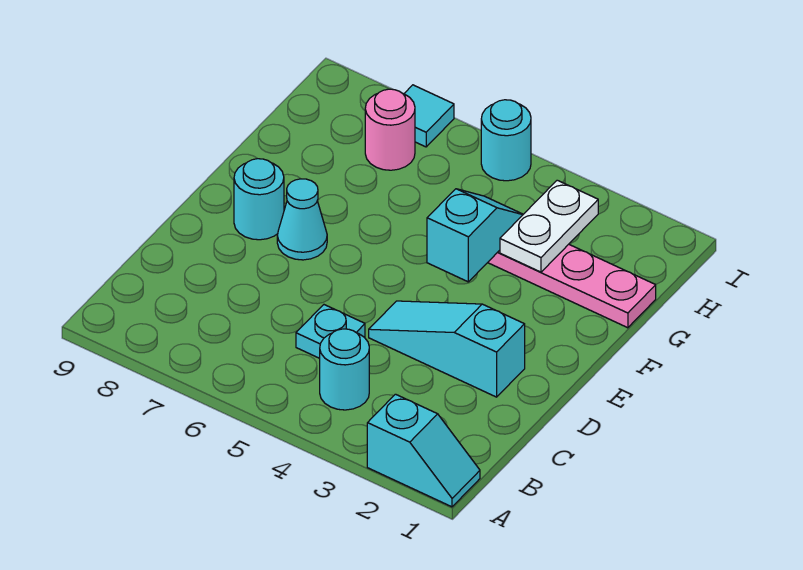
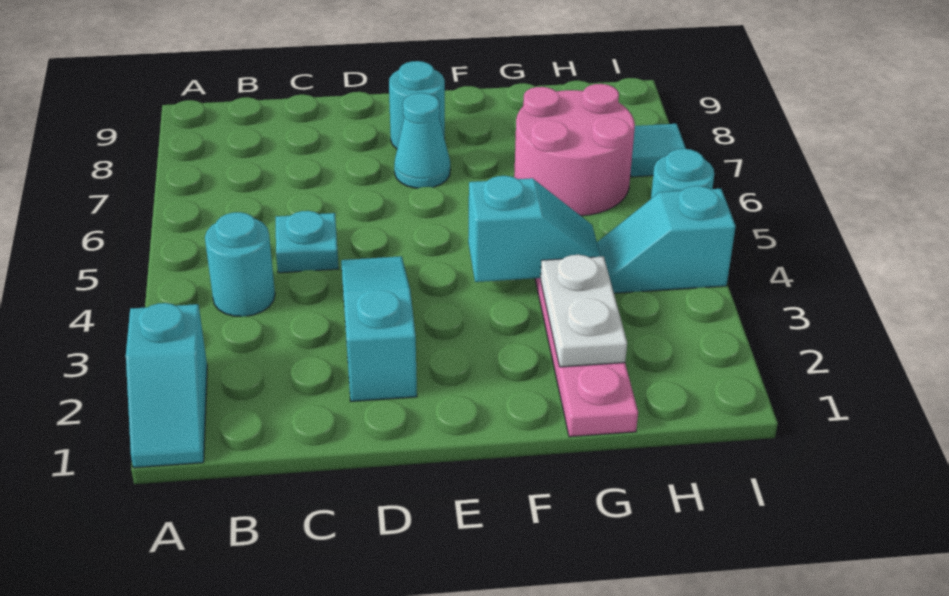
white 1x2 plate [500,180,598,272] -> white 1x2 plate turned to [541,255,627,367]
none -> cyan 1x2 slope [597,186,736,293]
pink 1x1 round brick [365,89,415,170] -> pink 2x2 round brick [514,84,635,216]

